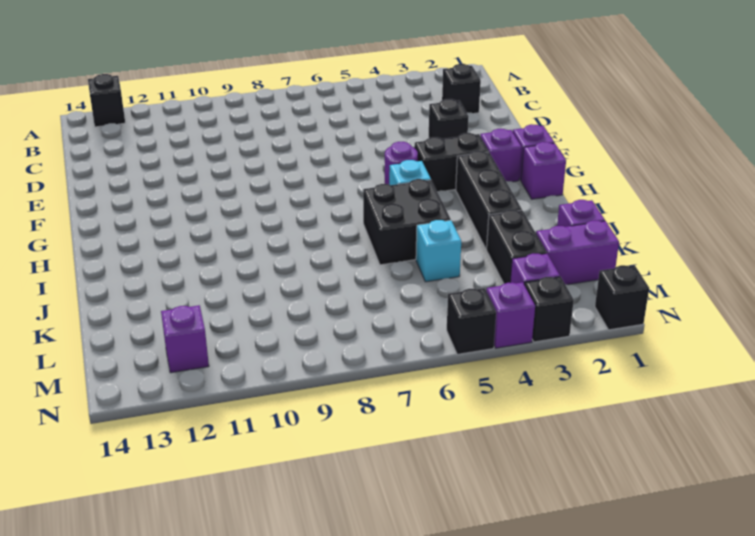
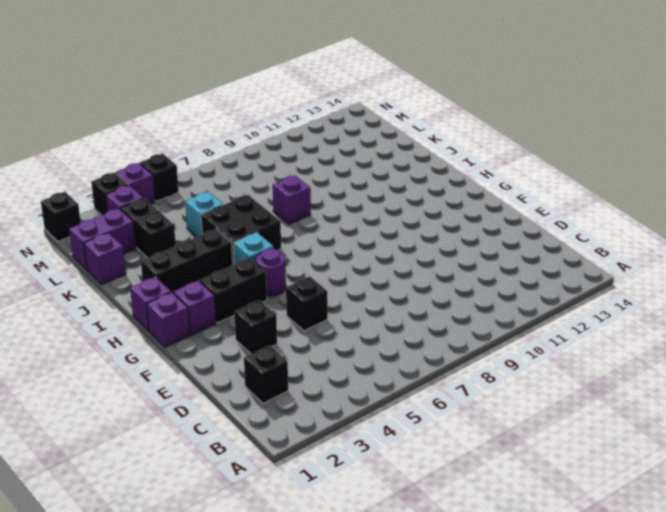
black 1x1 brick [88,74,125,127] -> black 1x1 brick moved to [286,277,328,331]
black 1x3 brick [456,151,522,249] -> black 1x3 brick turned to [141,229,233,293]
purple 1x1 brick [161,305,209,373] -> purple 1x1 brick moved to [273,175,311,224]

